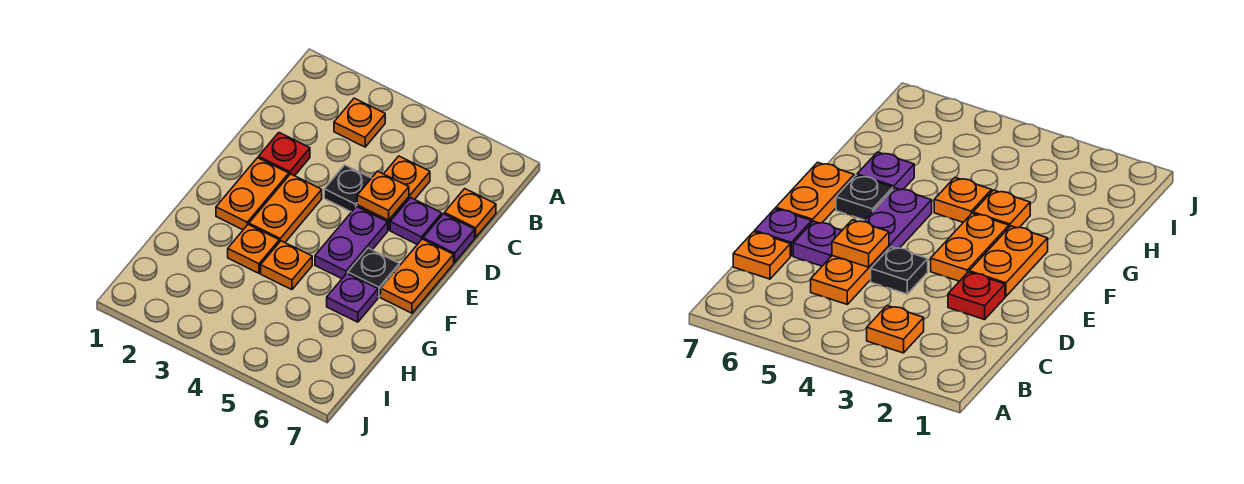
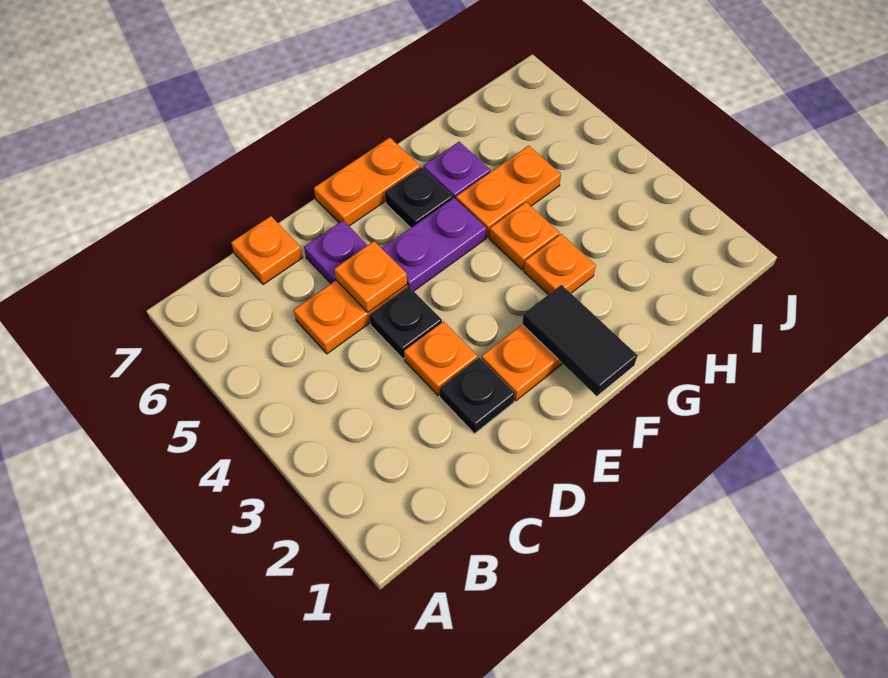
orange 1x1 plate [334,98,385,147] -> orange 1x1 plate moved to [404,321,478,395]
red 1x1 plate [259,133,310,176] -> black 1x1 plate [440,358,515,434]
purple 1x1 plate [423,214,475,263] -> none
orange 1x2 plate [249,174,322,242] -> orange 1x2 plate moved to [456,146,561,237]
none -> black 1x2 tile [522,285,638,396]

